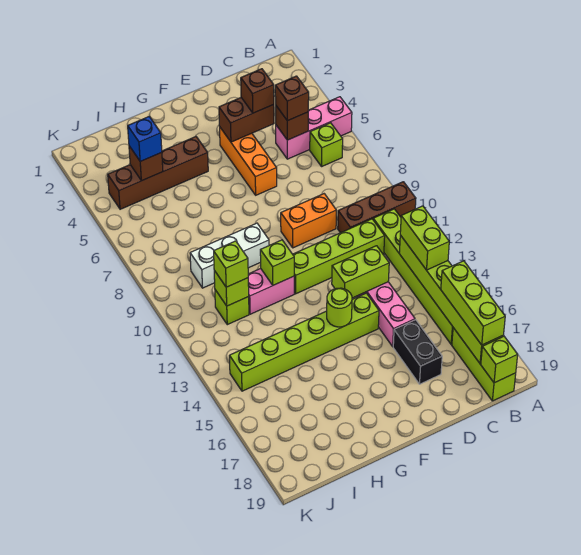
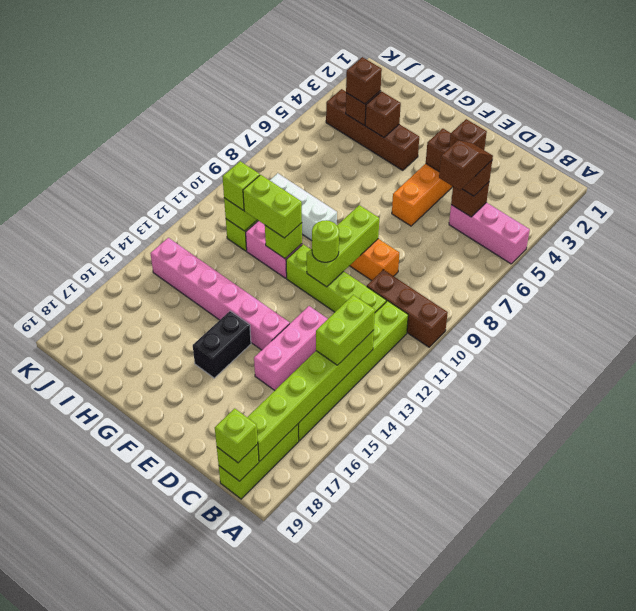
lime 1x1 brick [310,123,343,166] -> lime 1x1 brick moved to [215,408,258,463]
lime 1x3 brick [441,261,505,345] -> lime 1x3 brick moved to [307,205,379,287]
none -> brown 1x2 slope [439,140,493,191]
lime 1x2 brick [332,246,389,298] -> lime 1x2 brick moved to [243,175,302,238]
black 1x2 brick [393,320,442,384] -> black 1x2 brick moved to [193,311,251,378]
lime 1x6 brick [229,293,379,391] -> pink 1x6 brick [150,238,290,350]
lime 1x1 round brick [327,288,352,327] -> lime 1x1 round brick moved to [312,221,339,262]
none -> brown 1x1 brick [365,91,401,137]
blue 1x1 brick [128,117,162,161] -> brown 1x1 brick [346,57,382,104]

